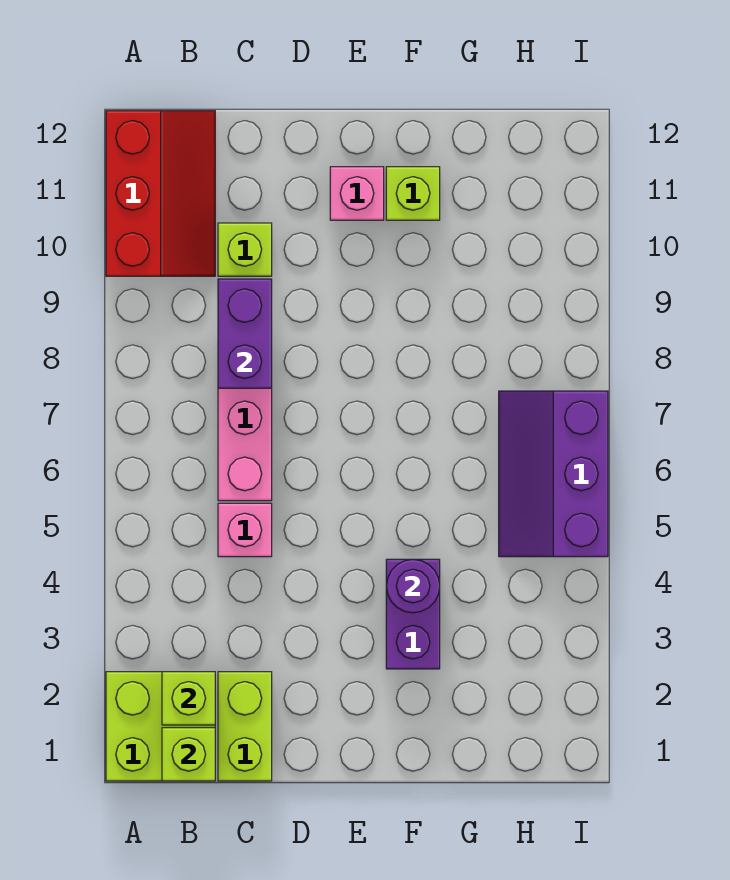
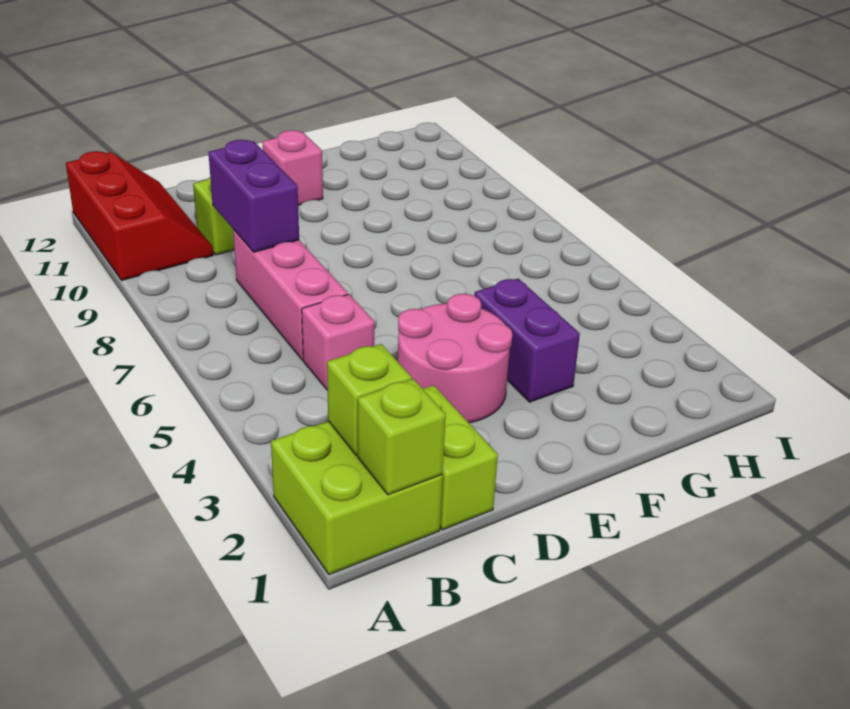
none -> pink 2x2 round brick [398,294,512,423]
purple 1x1 round brick [386,559,440,613] -> none
lime 1x1 brick [386,167,440,220] -> none
purple 2x3 slope [499,391,608,557] -> none

